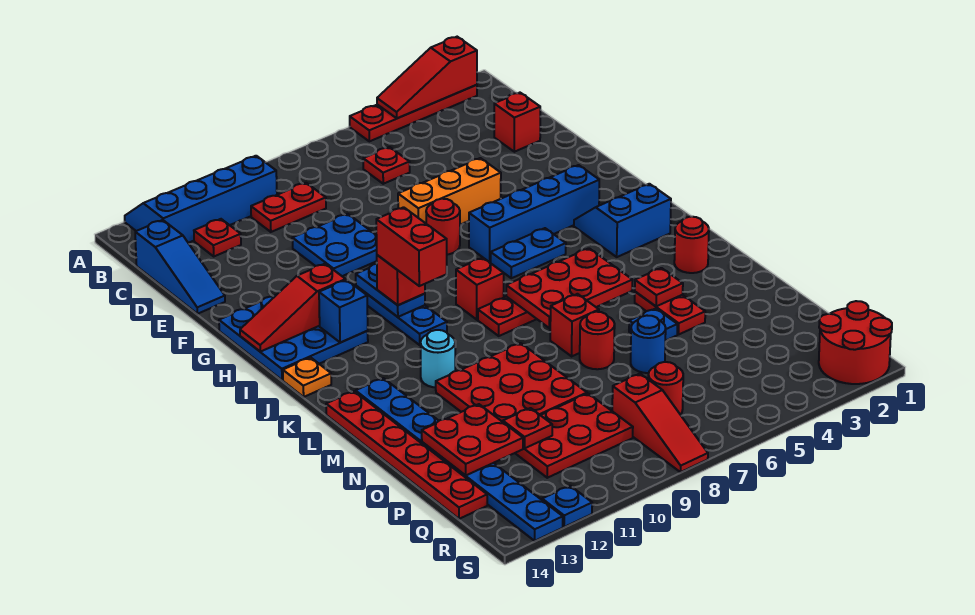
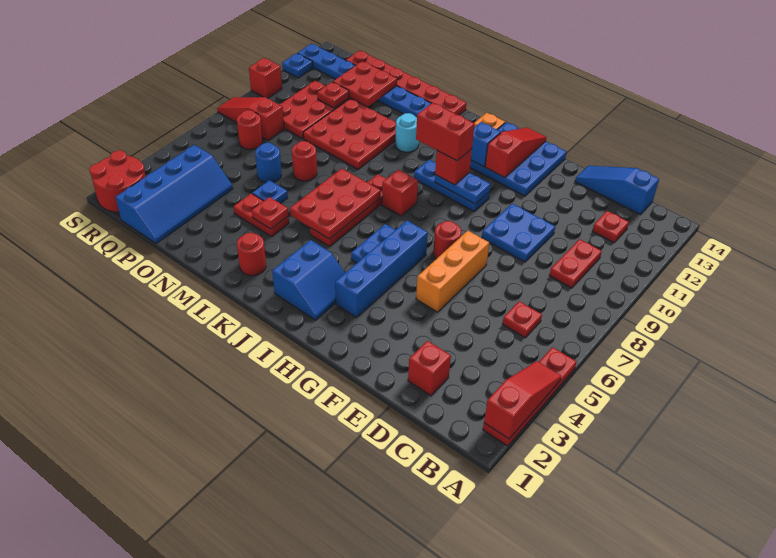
blue 2x4 slope [125,156,277,243] -> blue 2x4 slope moved to [116,145,233,244]
red 1x1 brick [550,294,599,356] -> red 1x1 brick moved to [249,58,282,98]

